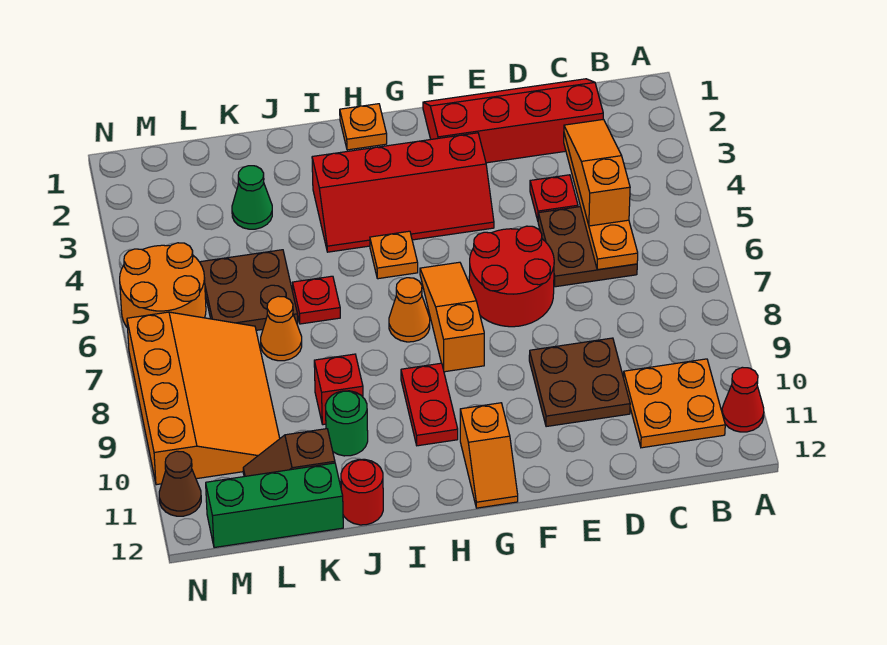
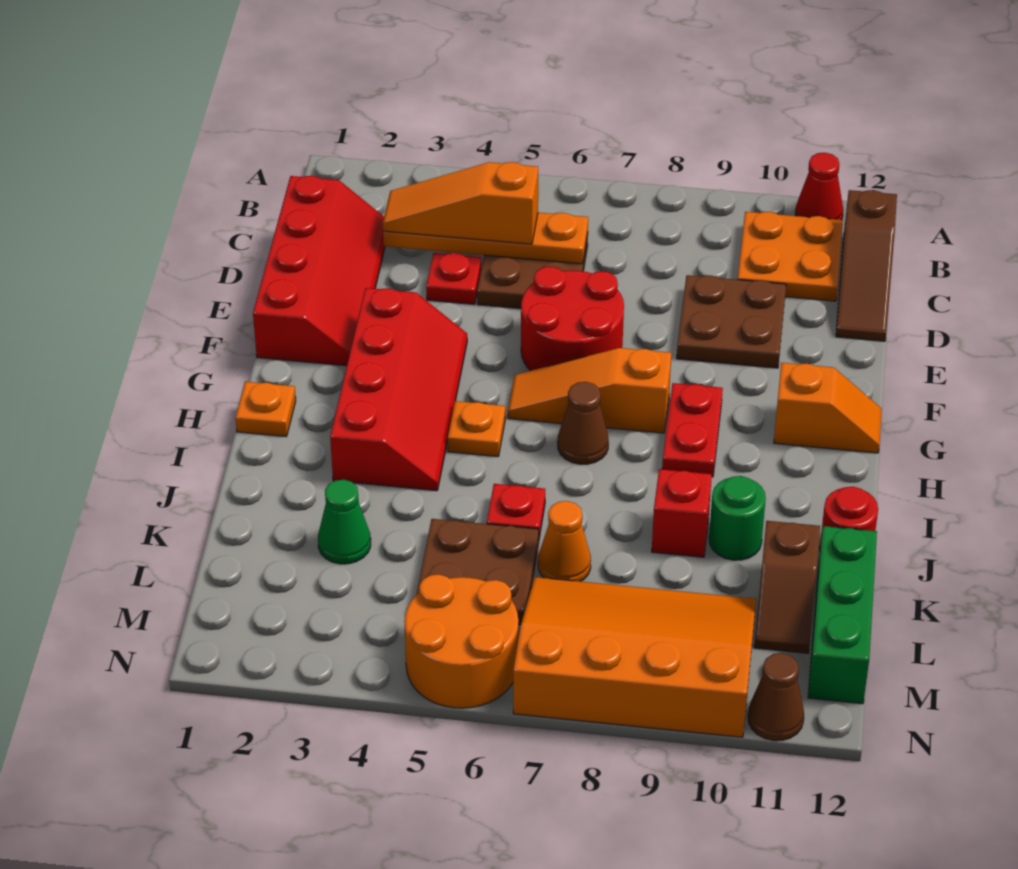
none -> brown 1x3 slope [836,190,897,341]
red 2x4 slope [423,79,603,163] -> red 2x4 slope turned to [253,176,385,366]
orange 1x1 cone [389,278,430,342] -> brown 1x1 cone [558,382,609,464]
red 1x2 plate [401,363,458,446] -> red 1x2 plate turned to [662,383,723,477]

